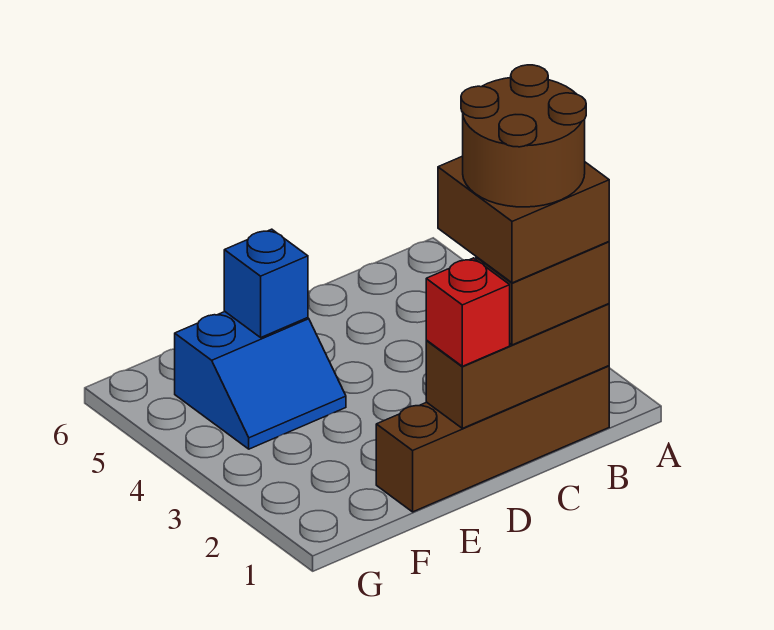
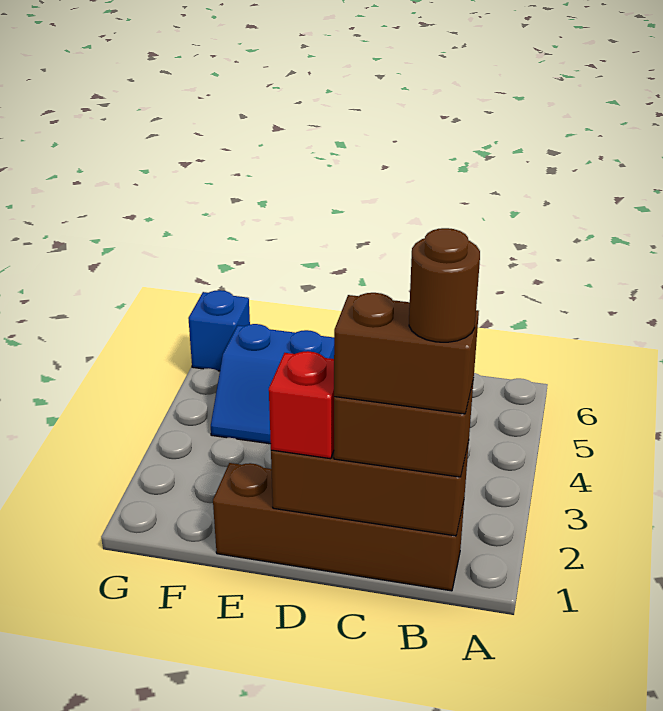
brown 2x2 brick [438,156,609,283] -> brown 1x2 brick [334,293,479,414]
brown 2x2 round brick [461,65,586,207] -> brown 1x1 round brick [409,228,480,342]
blue 1x1 brick [224,229,308,337] -> blue 1x1 brick moved to [188,290,250,371]

